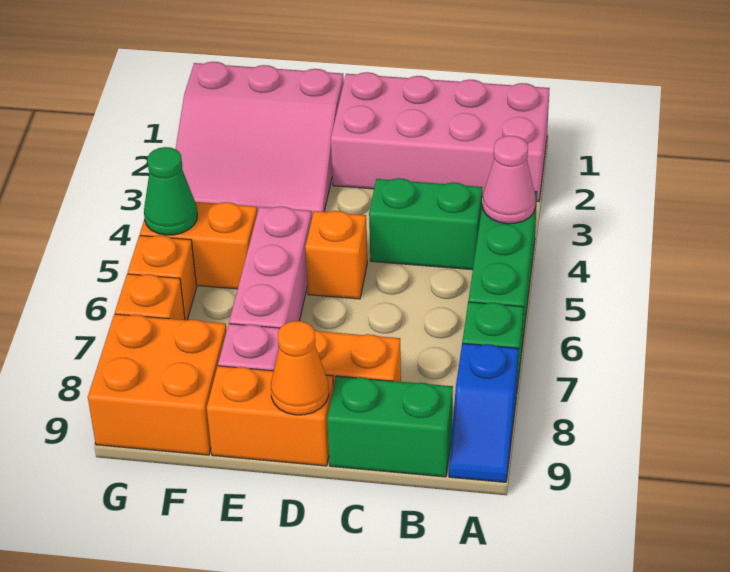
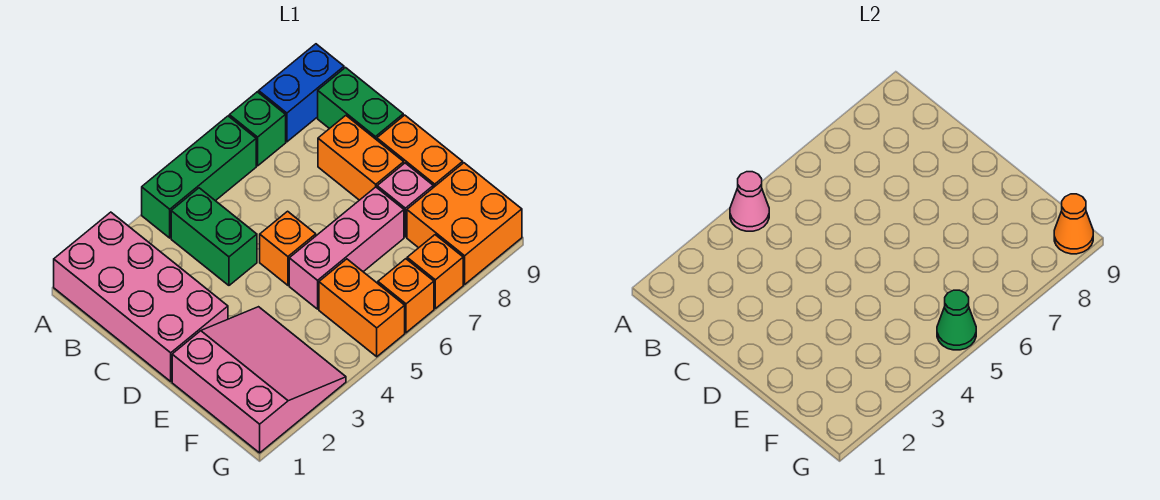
blue 1x2 slope [449,343,519,482] -> blue 1x2 brick [259,44,344,142]
orange 1x1 cone [271,321,329,415] -> orange 1x1 cone moved to [1054,194,1093,254]

